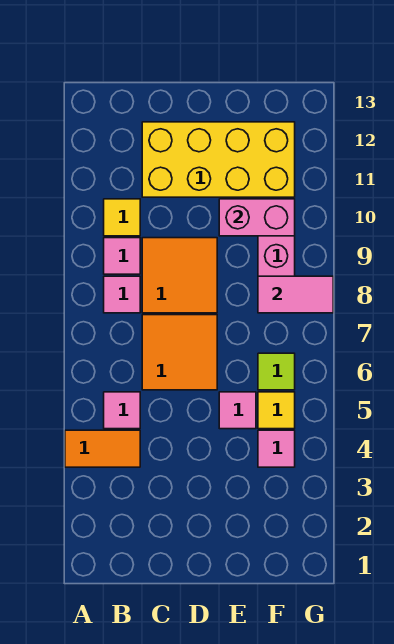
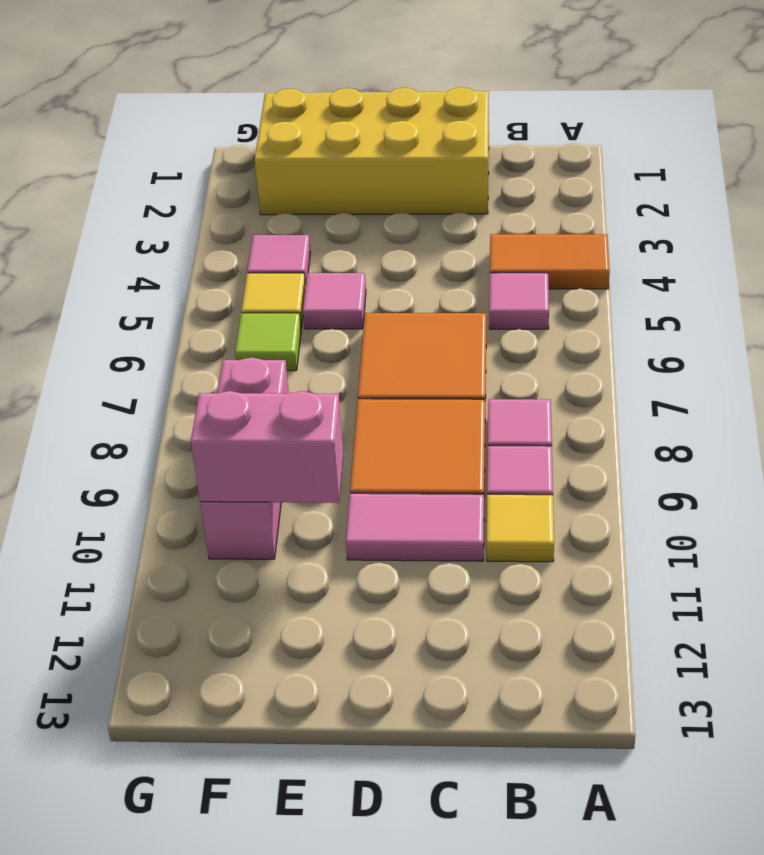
yellow 2x4 brick [142,122,295,197] -> yellow 2x4 brick moved to [255,87,489,215]
pink 1x2 tile [258,276,333,313] -> pink 1x2 tile moved to [346,493,484,561]

